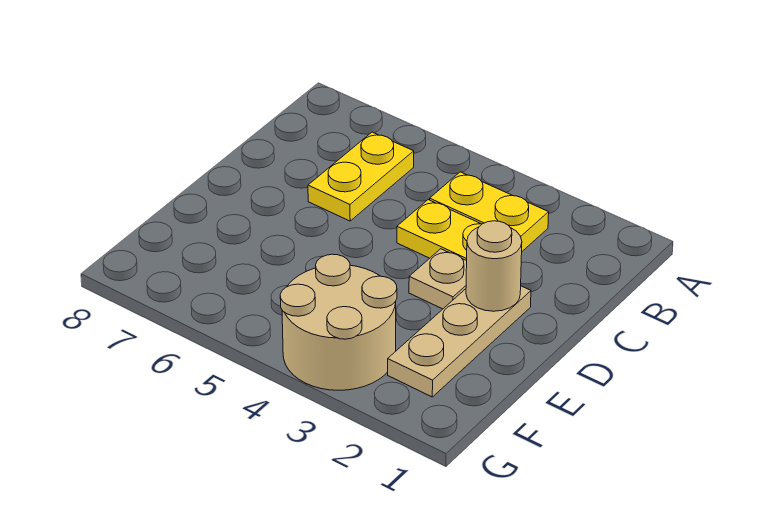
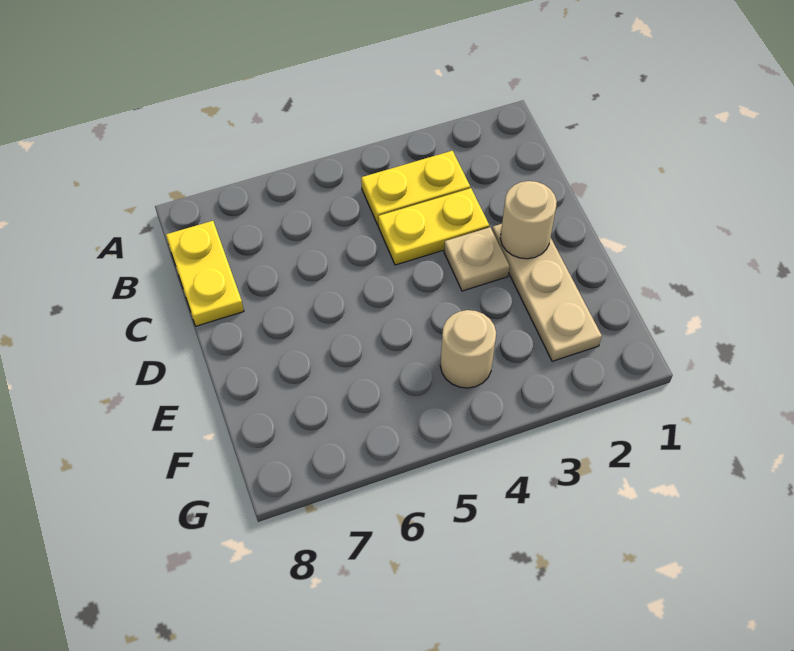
yellow 1x2 plate [308,132,414,221] -> yellow 1x2 plate moved to [166,221,244,326]
tan 2x2 round brick [280,254,397,390] -> tan 1x1 round brick [440,310,496,388]

